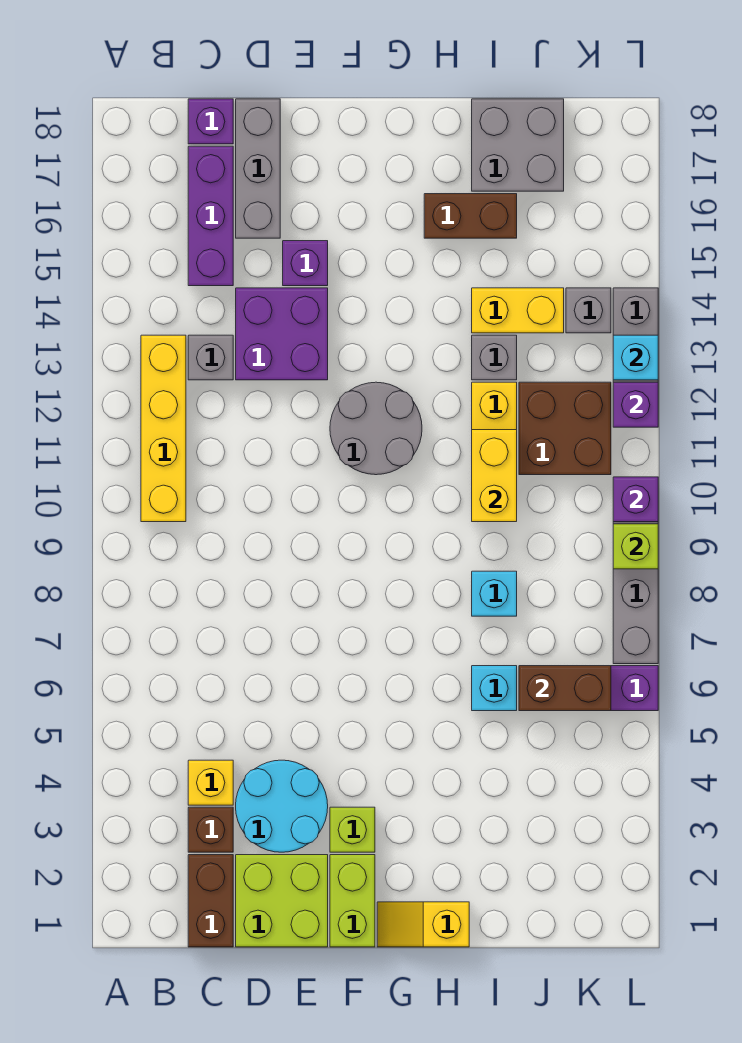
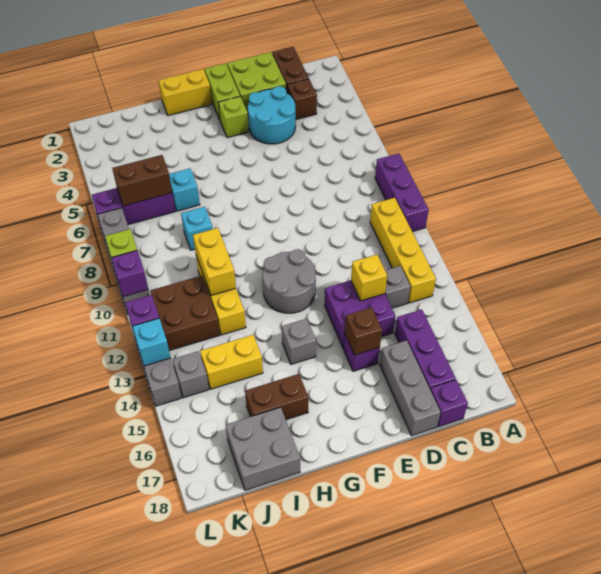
none -> purple 1x3 brick [375,153,429,232]
yellow 1x1 brick [188,760,233,805] -> yellow 1x1 brick moved to [351,255,387,301]
none -> brown 1x1 brick [345,307,382,355]
yellow 1x2 slope [377,902,469,947] -> yellow 1x2 brick [159,69,212,116]
grey 1x1 brick [472,335,517,380] -> grey 1x1 brick moved to [282,319,316,364]

